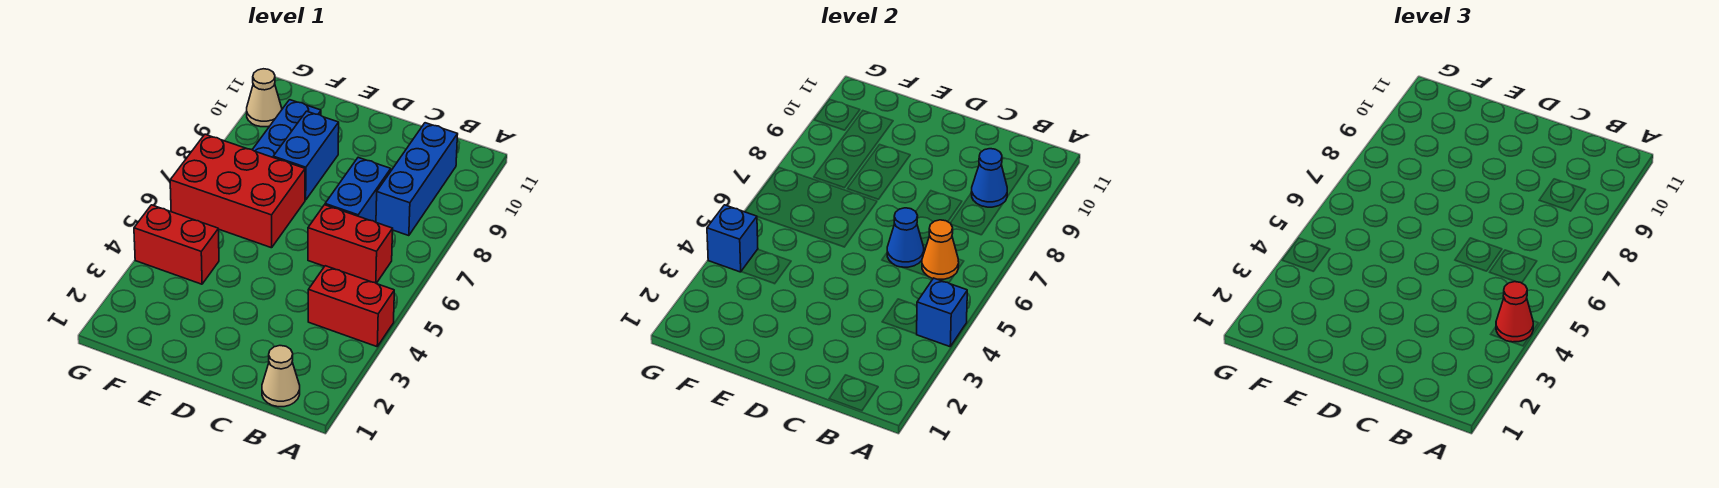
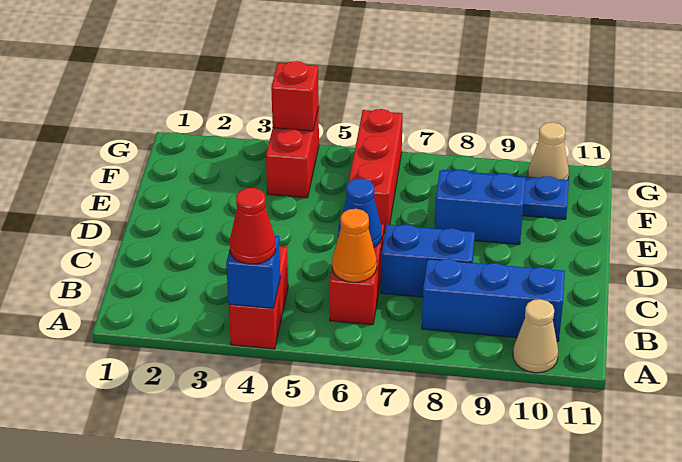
tan 1x1 cone [262,346,300,407] -> tan 1x1 cone moved to [513,299,558,373]
blue 1x1 cone [971,149,1007,207] -> none
red 2x3 brick [170,134,305,248] -> red 1x3 brick [349,109,403,233]
blue 1x1 brick [707,205,758,272] -> red 1x1 brick [271,61,319,131]

